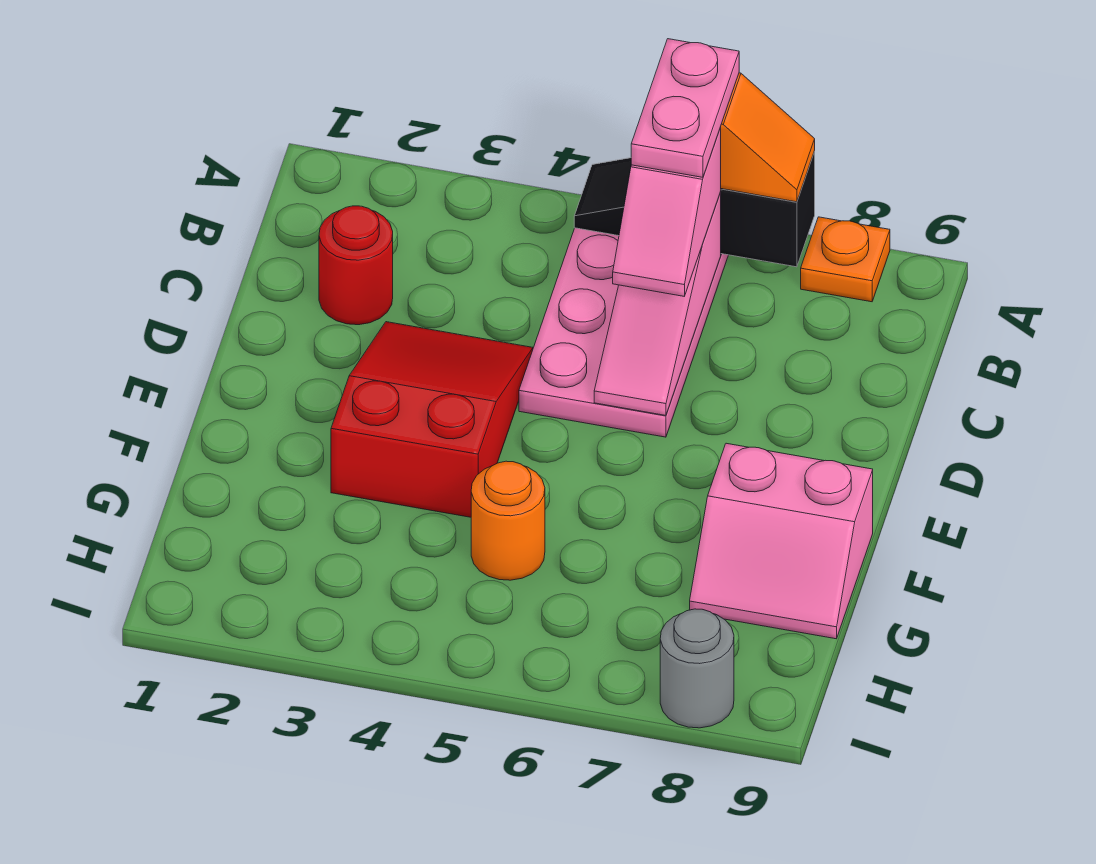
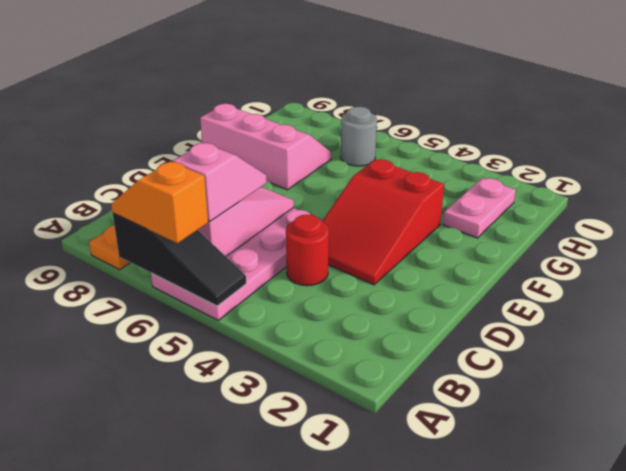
pink 1x2 plate [631,39,739,177] -> pink 1x2 plate moved to [443,178,516,238]
red 1x1 round brick [319,206,393,325] -> red 1x1 round brick moved to [286,215,329,286]
pink 2x2 slope [690,443,873,639] -> pink 2x3 slope [200,104,331,190]
orange 1x1 round brick [471,461,545,580] -> none
grey 1x1 round brick [660,609,734,728] -> grey 1x1 round brick moved to [341,107,377,166]

